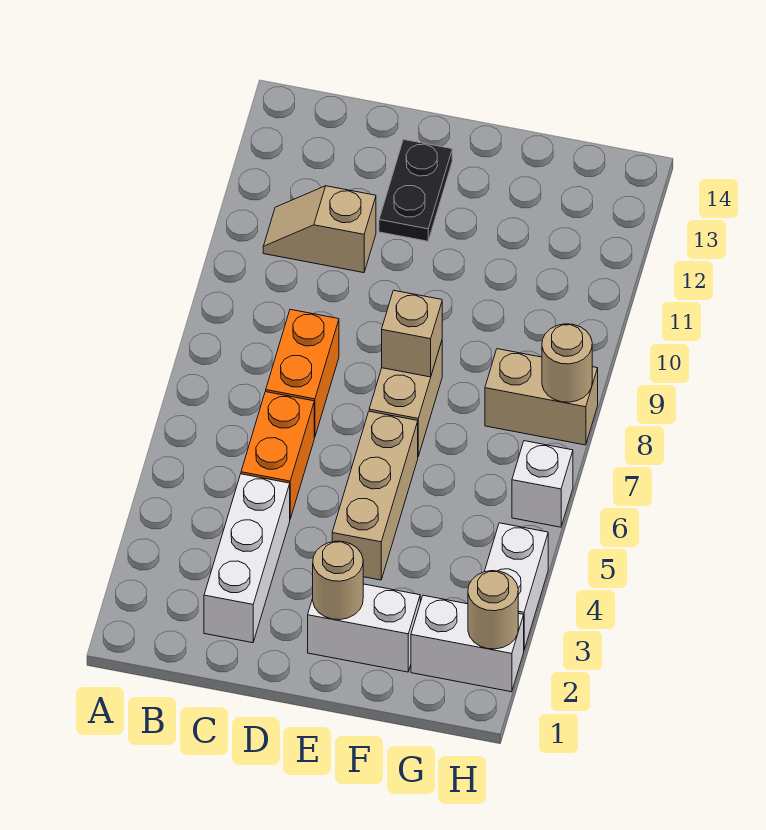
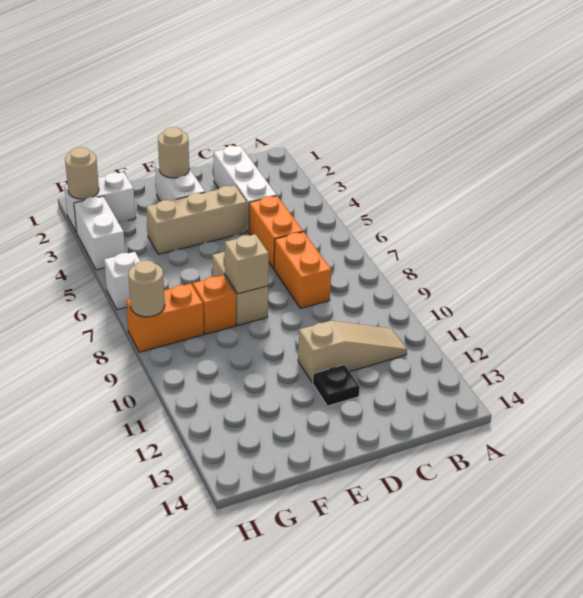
tan 1x2 slope [263,186,376,273] -> tan 1x3 slope [298,321,407,383]
black 1x2 plate [379,139,452,241] -> black 1x1 plate [313,365,360,406]
white 1x2 brick [308,584,420,672] -> white 1x2 brick turned to [155,164,205,201]
tan 1x3 brick [332,411,418,580] -> tan 1x3 brick turned to [146,186,247,254]
none -> orange 1x1 brick [193,275,236,334]
tan 1x2 brick [485,349,598,445] -> orange 1x2 brick [126,284,204,352]

